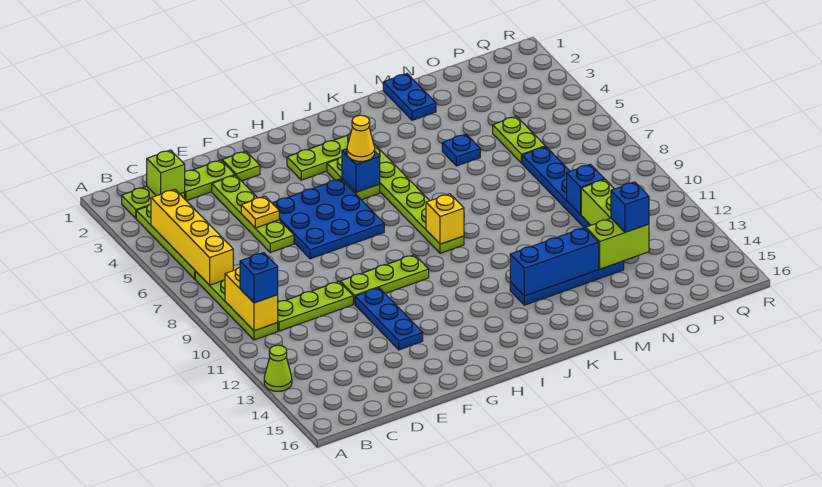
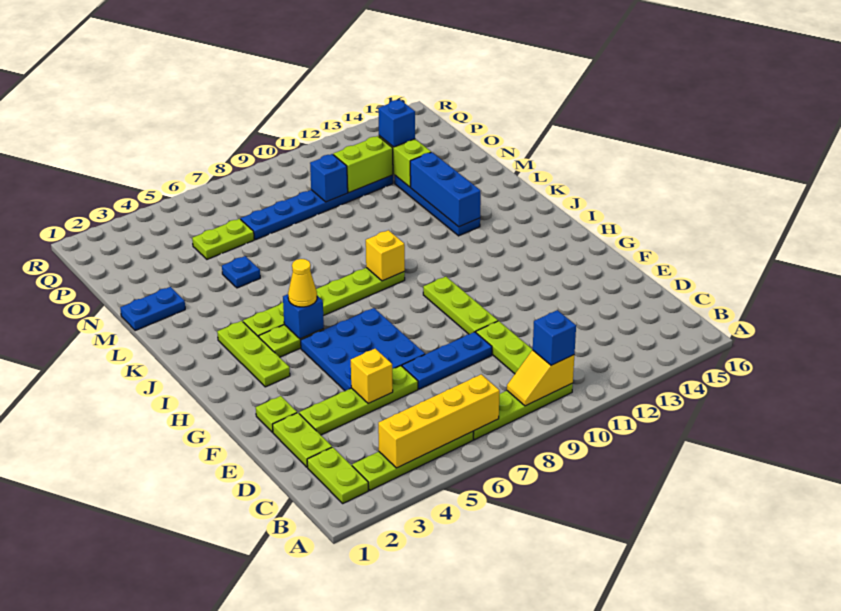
lime 1x1 cone [264,345,292,391] -> none
yellow 1x2 brick [225,267,278,331] -> yellow 1x2 slope [507,350,574,406]
lime 1x1 brick [147,150,185,196] -> none
yellow 1x1 plate [241,196,279,228] -> yellow 1x1 brick [351,349,393,404]
blue 1x3 plate [355,288,423,350] -> blue 1x3 plate moved to [402,332,492,389]

